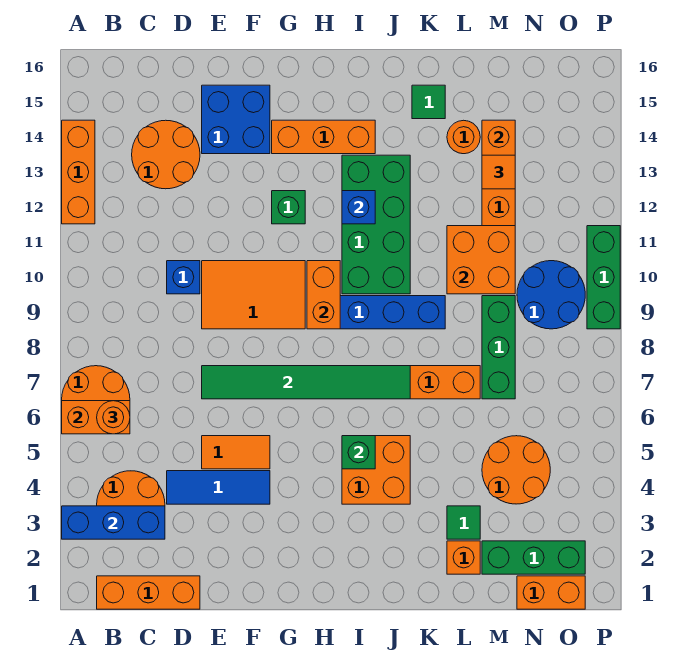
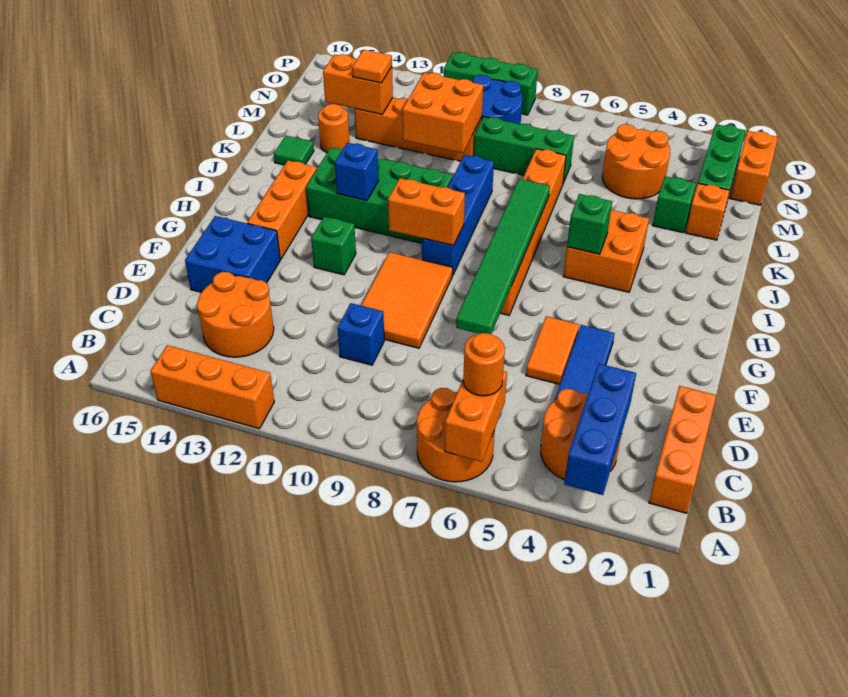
green 1x1 tile [447,506,480,539] -> green 1x1 brick [653,176,696,233]

